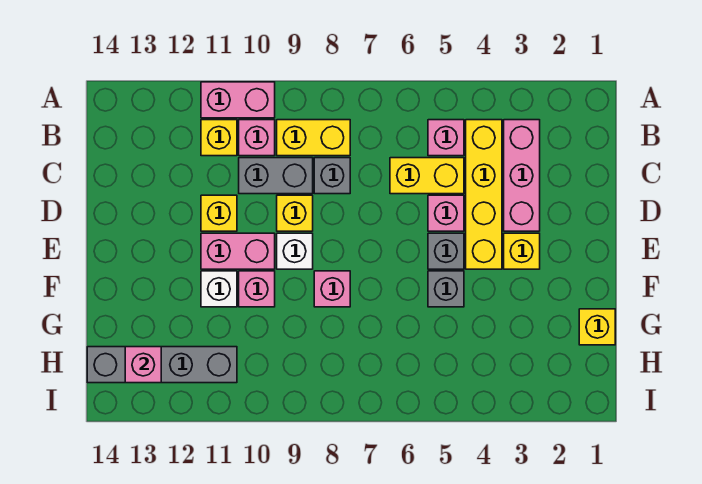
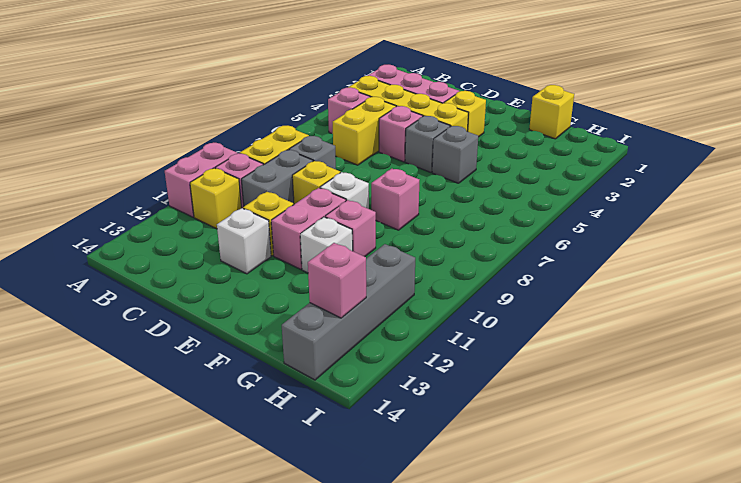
none -> white 1x1 brick [217,208,271,274]

